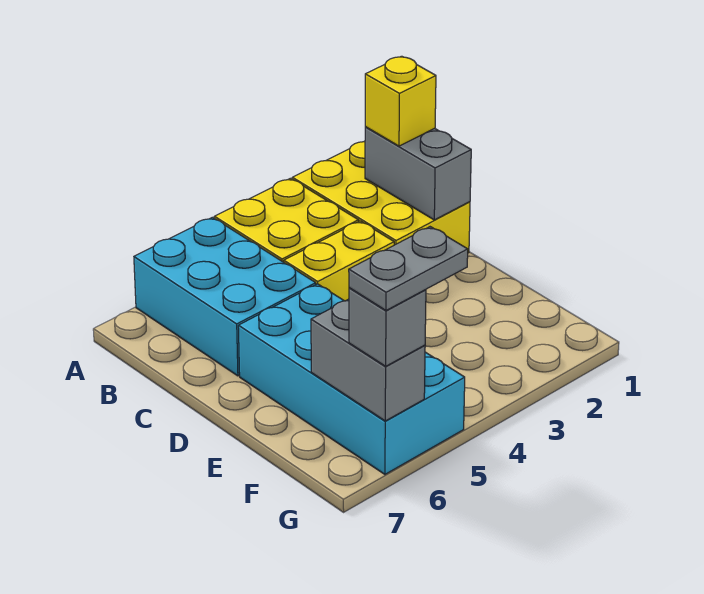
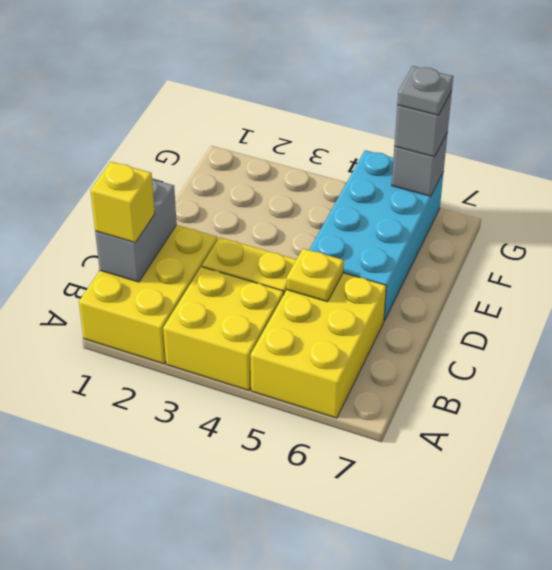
cyan 2x3 brick [134,217,316,376] -> yellow 2x3 brick [251,273,386,418]
none -> yellow 1x1 plate [287,248,344,302]
grey 1x2 brick [311,299,425,421] -> grey 1x1 brick [392,132,448,196]
grey 1x2 plate [349,227,468,311] -> grey 1x1 plate [397,66,453,115]

